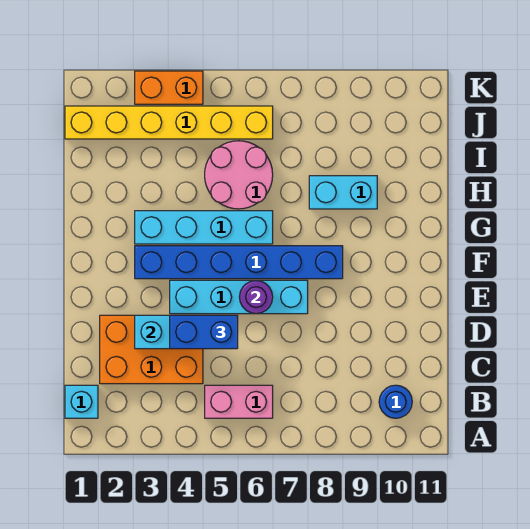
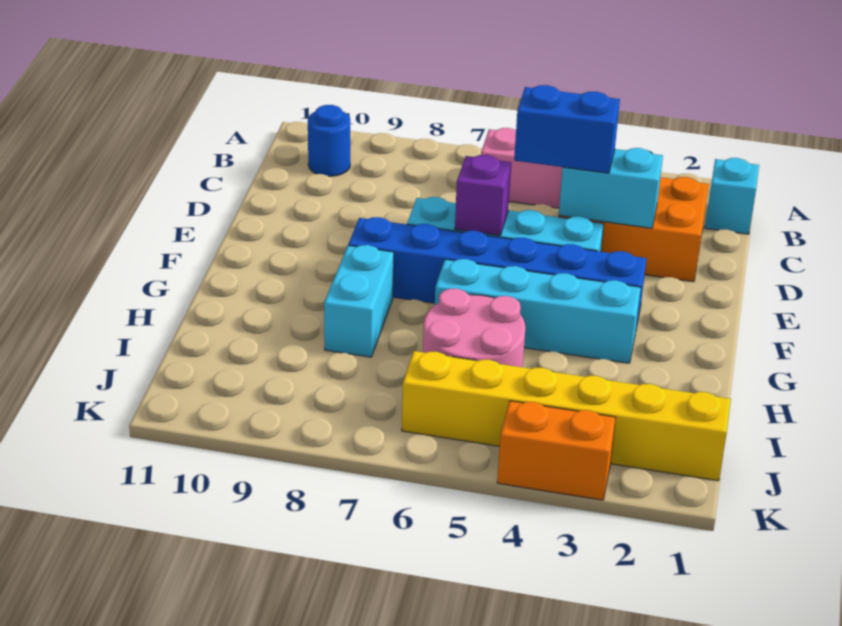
purple 1x1 round brick [240,280,273,314] -> purple 1x1 brick [455,155,511,236]
cyan 1x2 brick [309,176,377,209] -> cyan 1x2 brick turned to [324,245,394,357]

